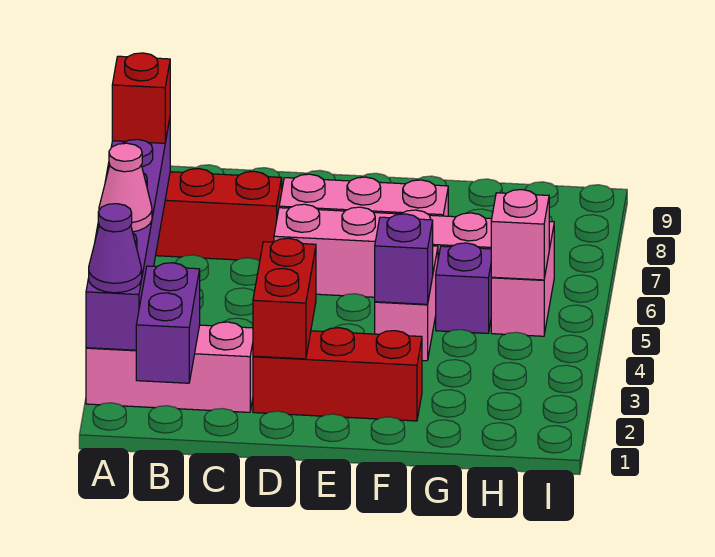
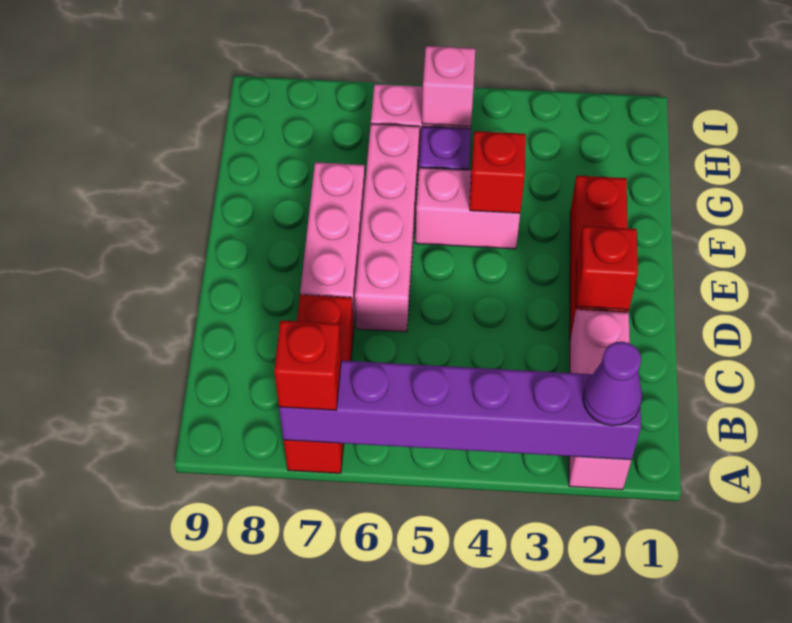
pink 1x1 cone [99,143,152,232] -> none
purple 1x2 brick [136,263,200,383] -> none
red 1x2 brick [253,238,316,359] -> red 1x1 brick [576,226,638,310]
purple 1x1 brick [375,214,433,304] -> red 1x1 brick [470,131,526,213]

